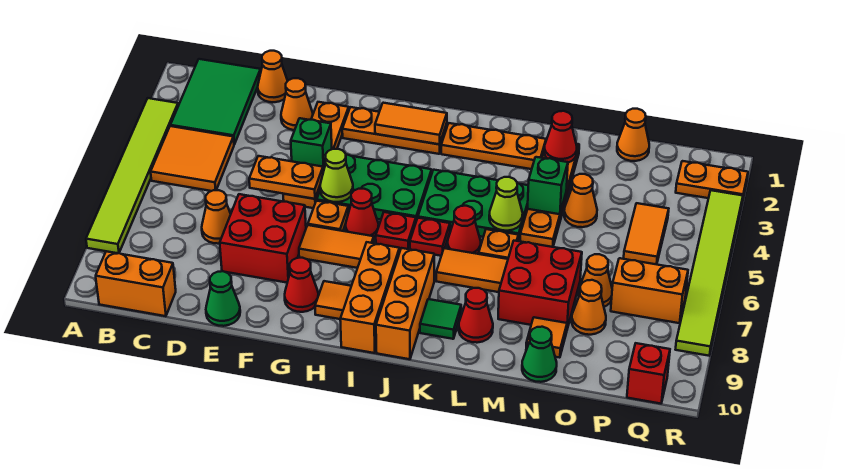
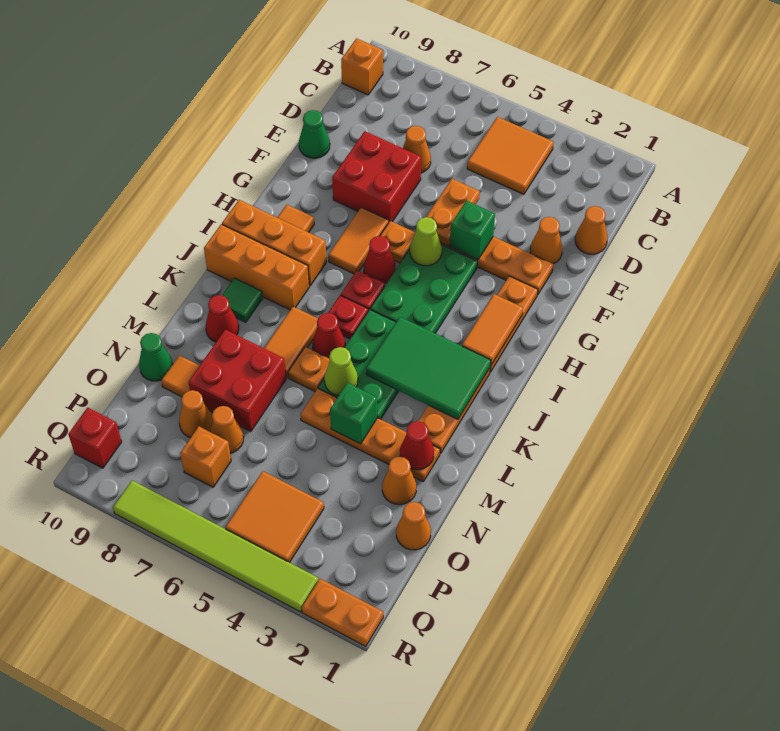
lime 1x6 tile [86,98,178,253] -> none
green 2x3 tile [170,59,261,144] -> green 2x3 tile moved to [366,317,491,419]
orange 1x2 brick [96,251,176,316] -> orange 1x1 brick [341,38,383,95]
red 1x1 cone [285,258,318,312] -> none
orange 1x1 cone [564,174,597,227] -> orange 1x1 cone moved to [382,457,416,505]
orange 1x2 tile [624,203,669,264] -> orange 2x2 tile [226,471,324,562]
orange 1x2 brick [611,258,688,323] -> orange 1x1 brick [180,427,231,487]
orange 1x2 plate [676,161,748,202] -> orange 1x2 plate turned to [302,579,383,646]

